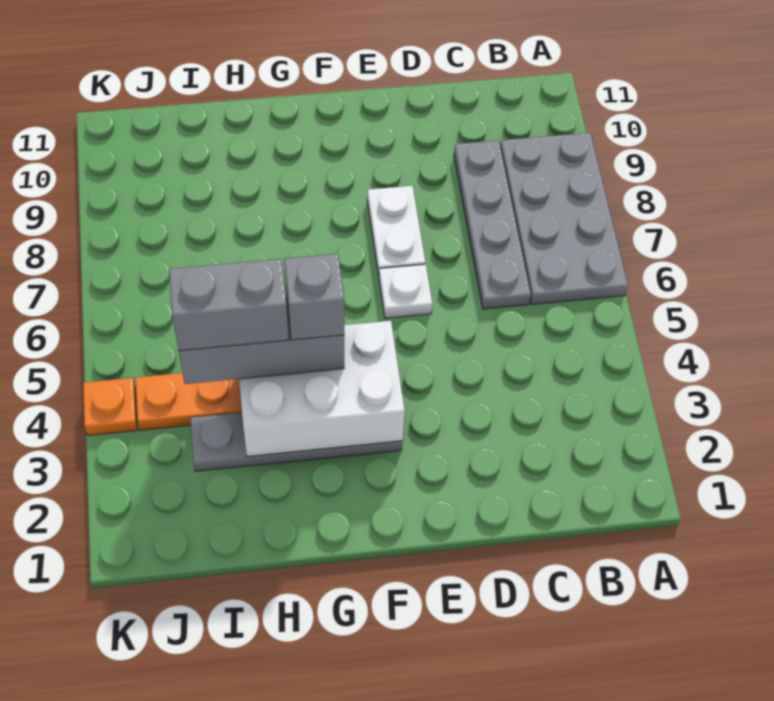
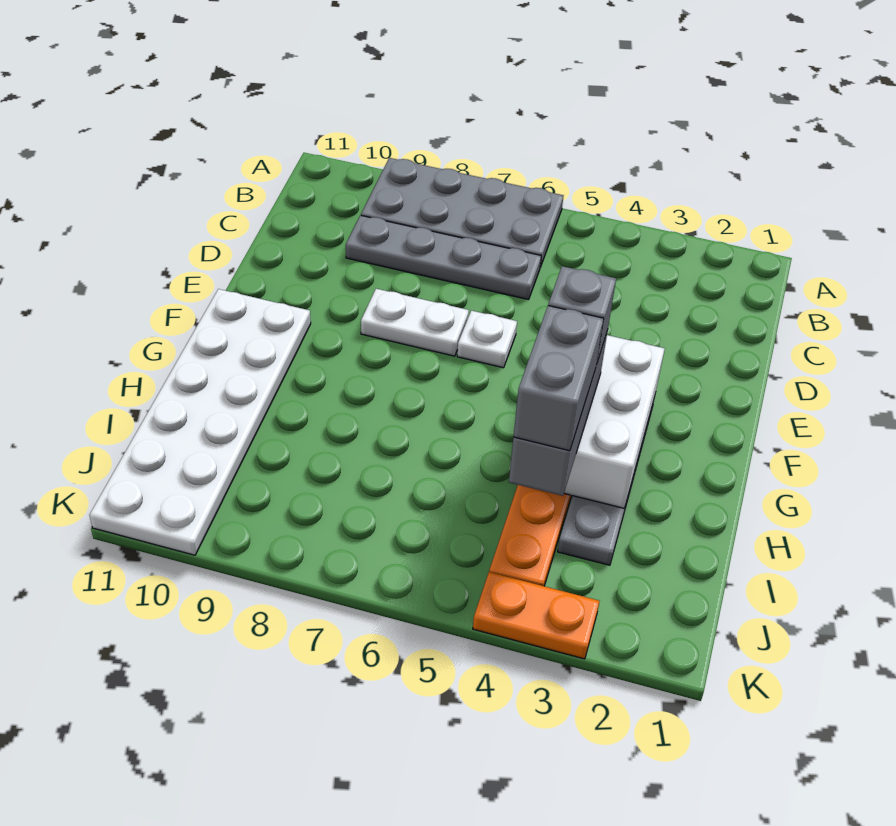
none -> white 2x6 plate [89,289,311,555]
orange 1x1 plate [83,378,137,435] -> orange 1x2 plate [473,572,599,659]

